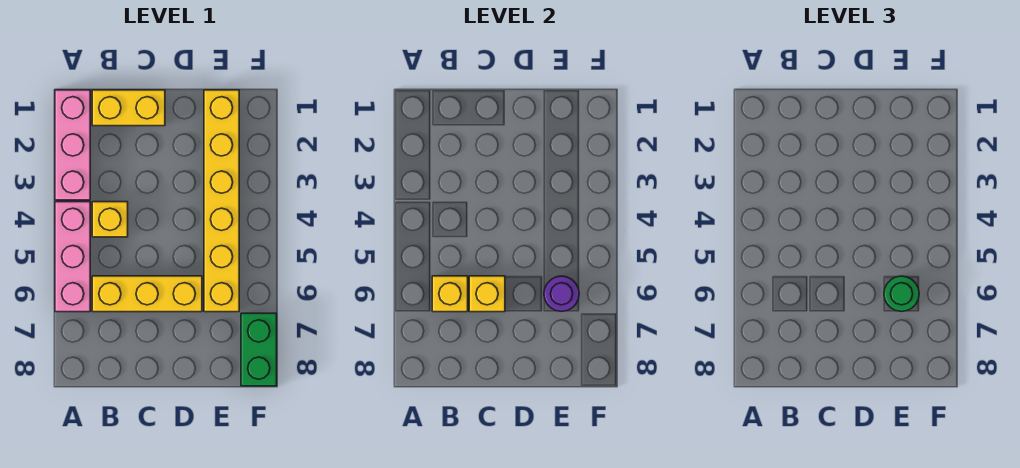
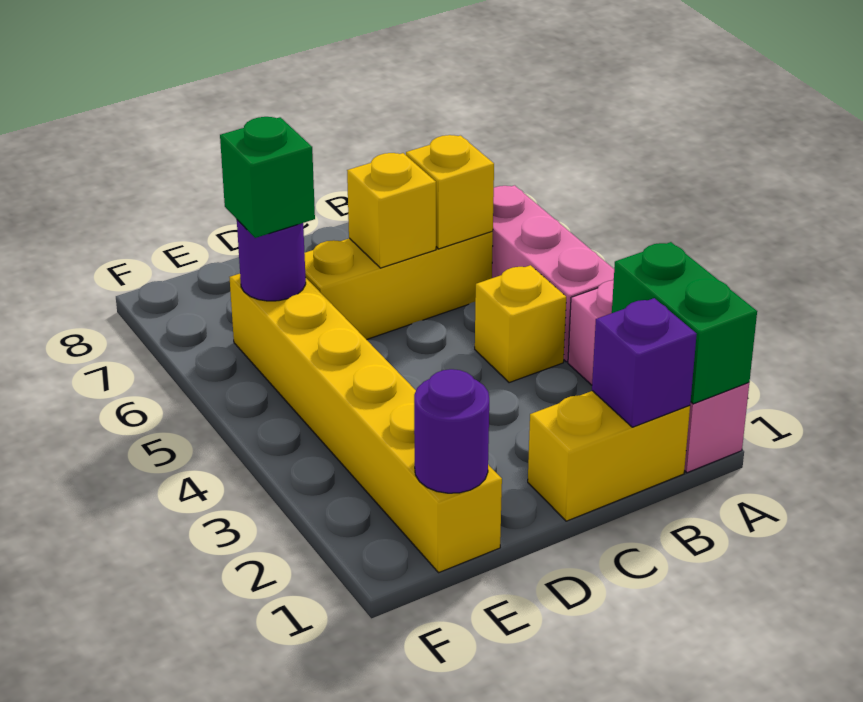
none -> purple 1x1 brick [592,298,697,427]
none -> purple 1x1 round brick [414,369,489,493]
green 1x1 round brick [884,276,919,311] -> green 1x1 brick [220,117,315,238]
green 1x2 brick [241,313,277,386] -> green 1x2 brick moved to [612,242,757,404]

